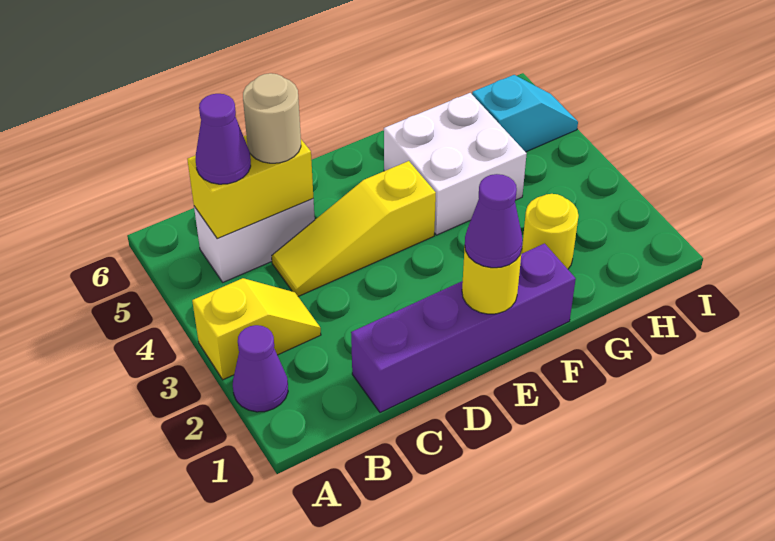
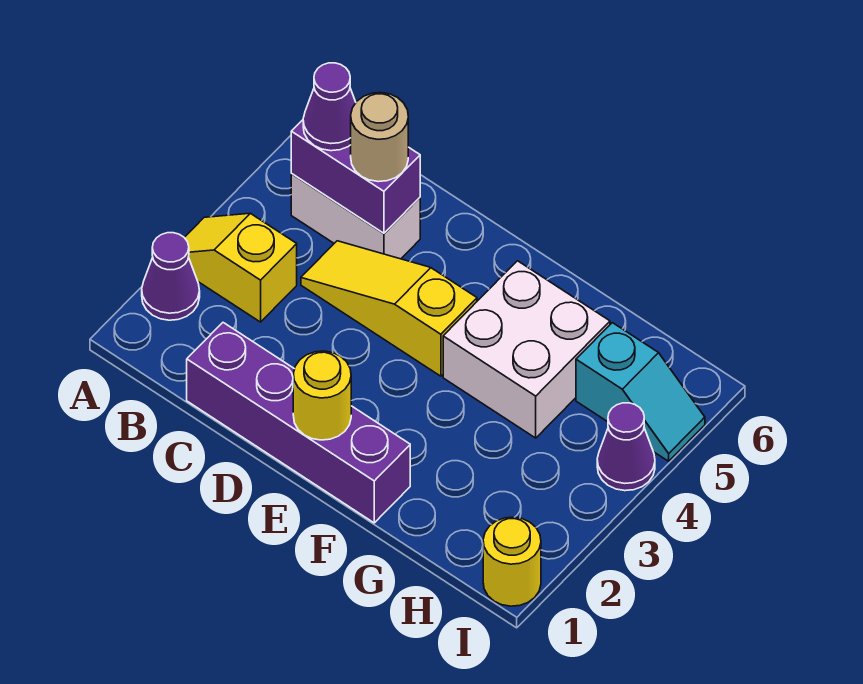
yellow 1x2 slope [192,278,321,380] -> yellow 1x2 slope turned to [184,213,297,322]
yellow 1x2 brick [187,135,313,239] -> purple 1x2 brick [291,120,420,233]
purple 1x1 cone [465,174,523,268] -> purple 1x1 cone moved to [597,403,655,491]
yellow 1x1 round brick [522,194,579,269] -> yellow 1x1 round brick moved to [483,517,541,606]

